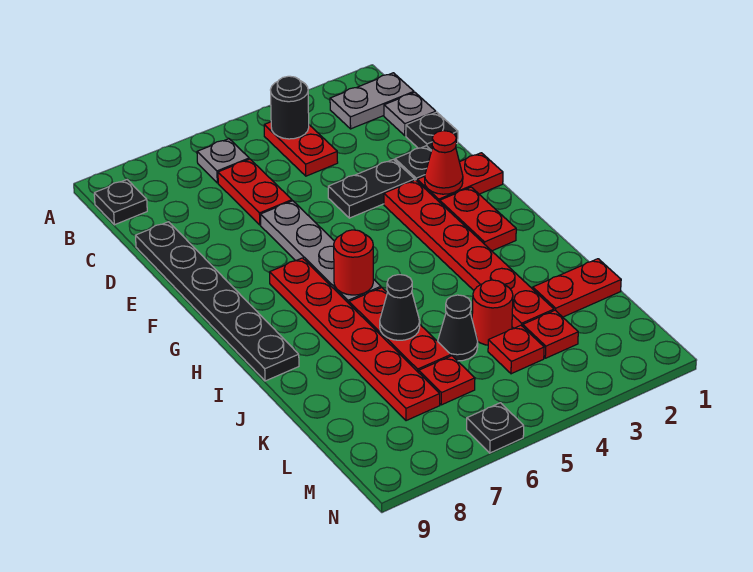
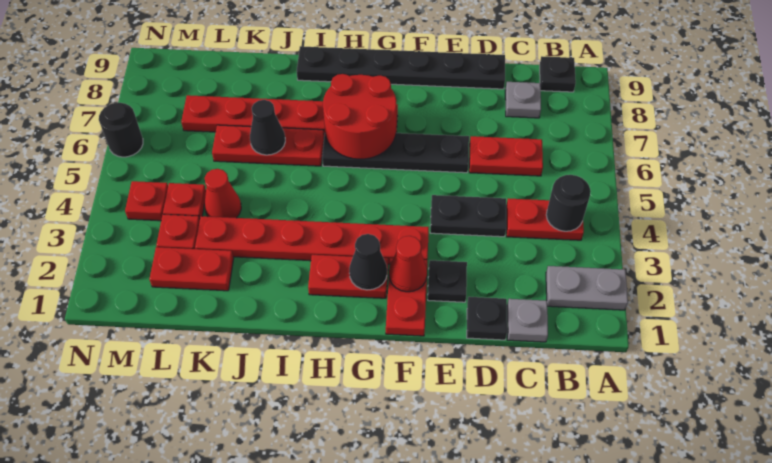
grey 1x2 plate [330,73,414,129] -> grey 1x2 plate turned to [546,266,628,310]
grey 1x1 plate [197,139,249,183] -> grey 1x1 plate moved to [505,82,541,118]
black 1x2 plate [328,159,415,218] -> black 1x2 plate turned to [430,195,506,237]
grey 1x4 plate [261,201,381,303] -> black 1x4 plate [322,133,469,173]
red 1x1 round brick [334,230,373,295] -> red 2x2 round brick [323,74,396,159]
red 1x2 plate [533,259,621,317] -> red 1x2 plate turned to [149,247,234,291]
red 1x1 round brick [472,280,513,345] -> red 1x1 cone [205,169,241,218]
black 1x1 cone [438,295,478,361] -> black 1x1 cone moved to [349,234,387,290]
red 1x1 plate [419,356,475,405] -> red 1x1 plate moved to [125,181,168,221]
black 1x1 plate [467,403,524,453] -> black 1x1 round brick [99,103,143,157]

